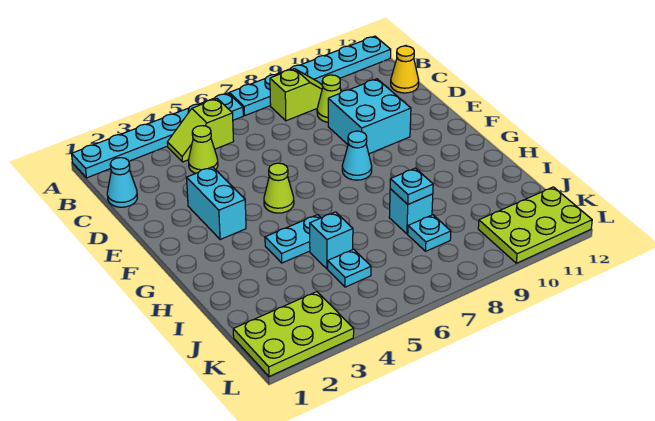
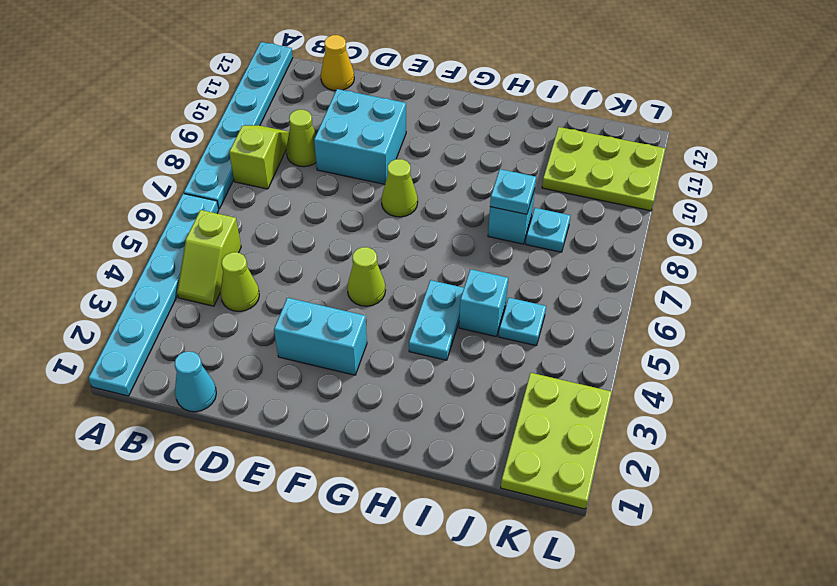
cyan 1x1 cone [342,131,372,180] -> lime 1x1 cone [382,159,418,217]
lime 2x3 plate [478,187,592,263] -> lime 2x3 plate turned to [542,127,665,211]

